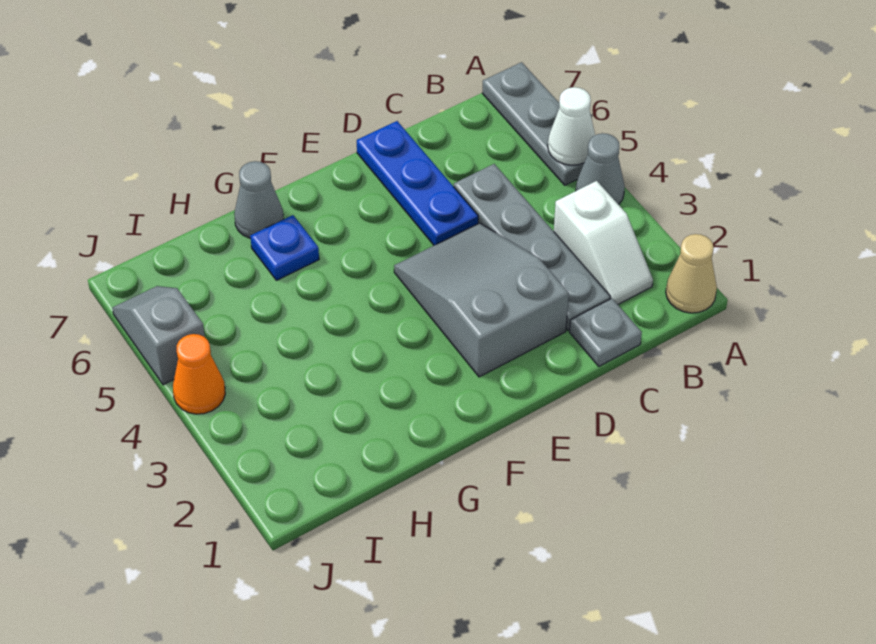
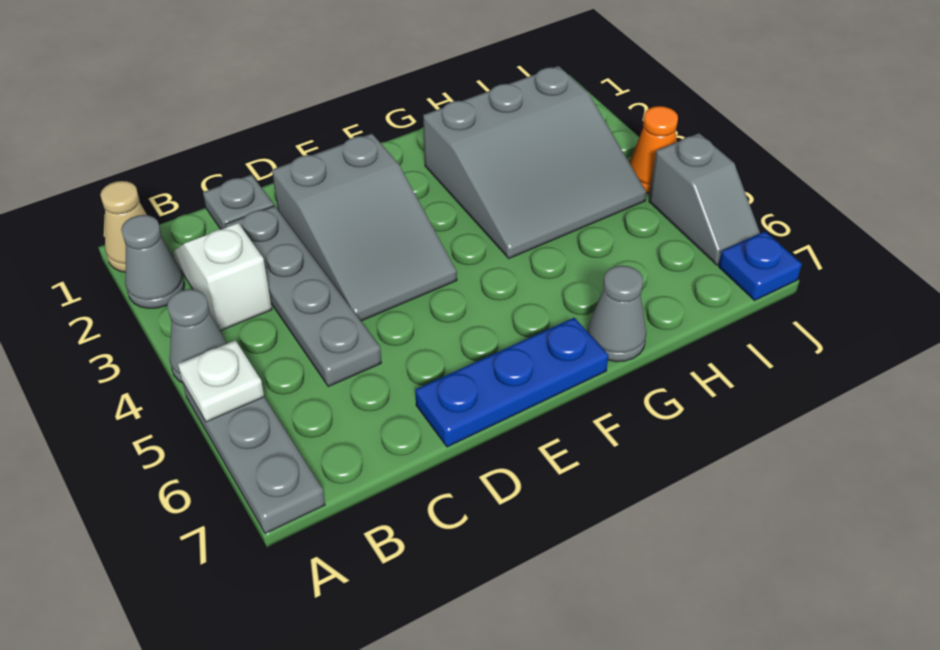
none -> grey 1x1 cone [121,215,185,308]
white 1x1 cone [548,87,595,165] -> white 1x1 plate [178,340,264,422]
blue 1x3 plate [357,121,478,245] -> blue 1x3 plate turned to [415,318,609,447]
none -> grey 3x3 slope [423,66,646,258]
blue 1x1 plate [250,215,319,280] -> blue 1x1 plate moved to [719,231,802,300]

